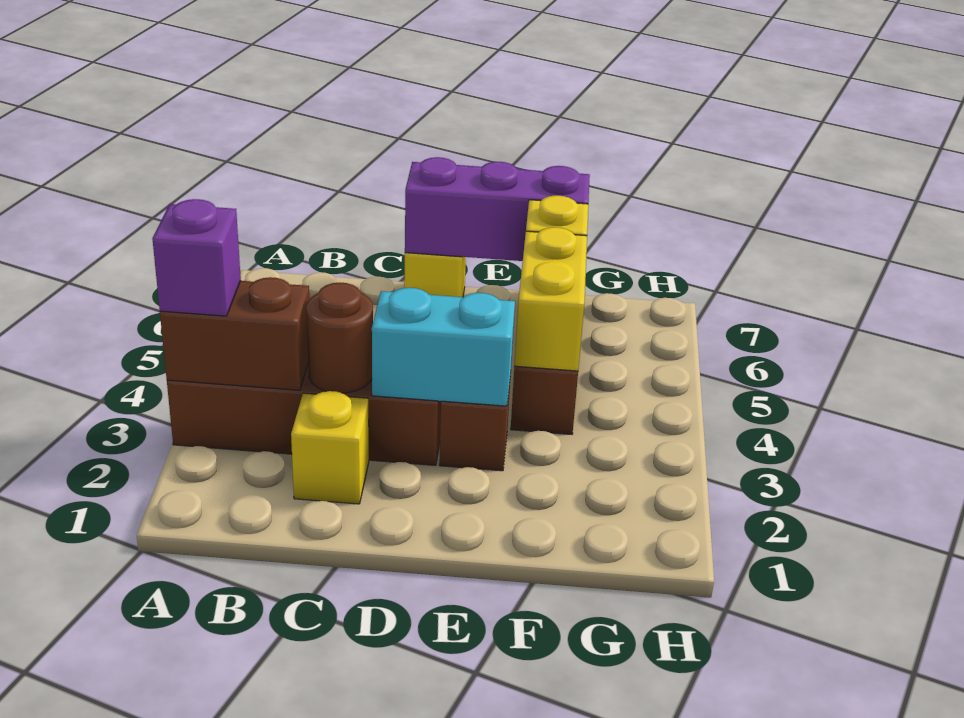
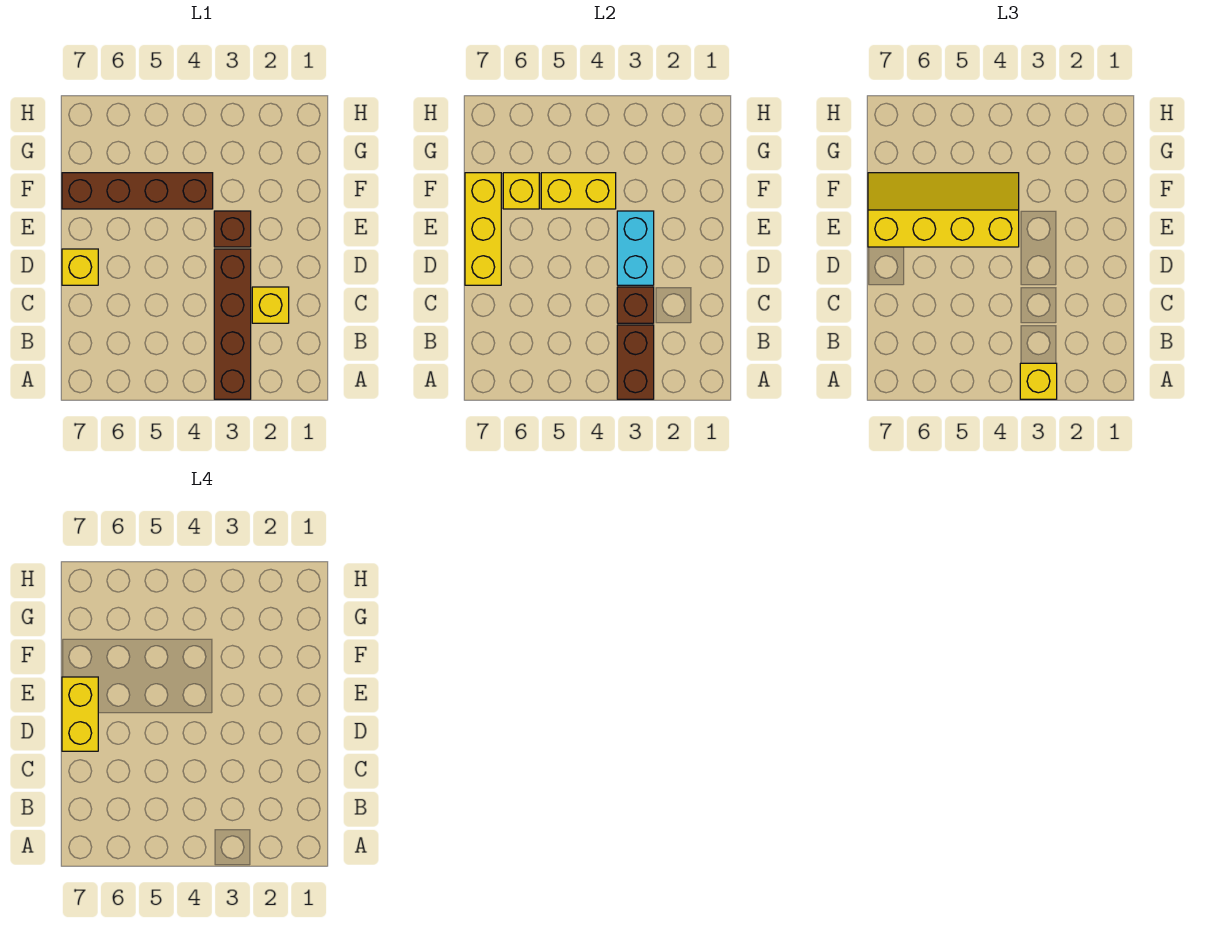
purple 1x1 brick [152,199,241,316] -> yellow 1x1 brick [1020,363,1057,399]
brown 1x1 round brick [307,283,373,393] -> brown 1x1 brick [617,287,654,323]
purple 1x3 brick [405,157,590,261] -> yellow 1x3 brick [465,173,501,285]
none -> yellow 1x2 brick [62,677,98,751]
none -> yellow 2x4 slope [868,173,1019,247]

